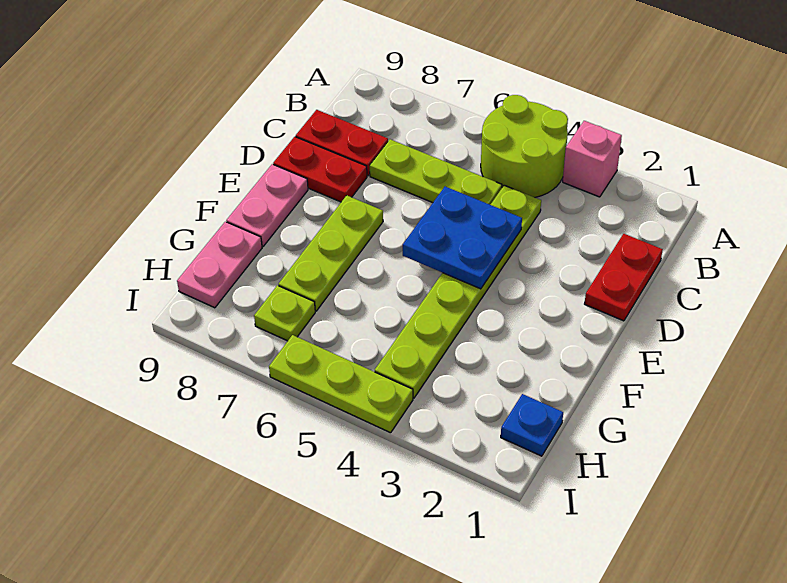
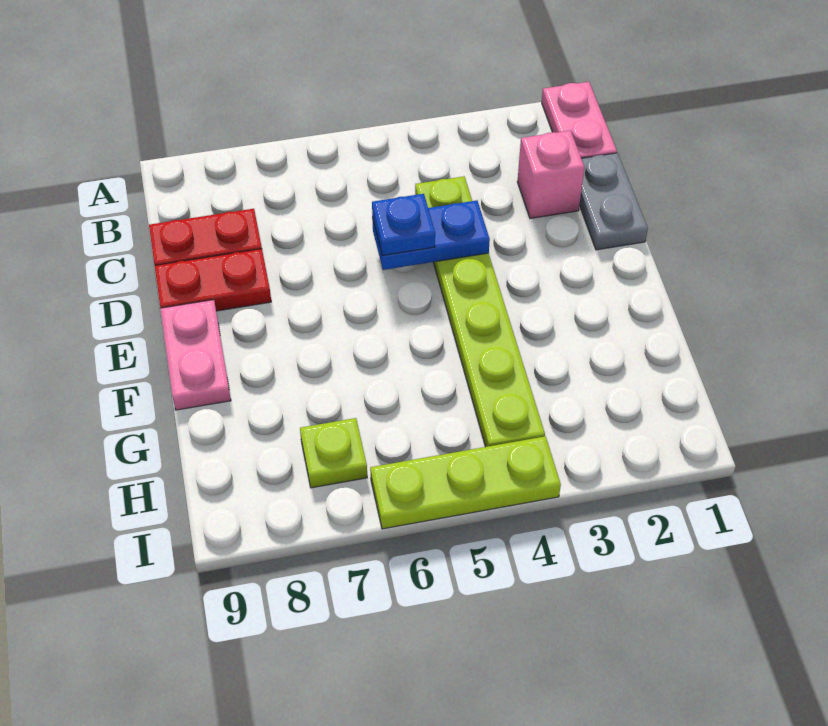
pink 1x1 brick [563,121,622,197] -> pink 1x1 brick moved to [517,130,584,218]
lime 2x2 round brick [481,95,568,197] -> none
red 1x2 plate [585,234,663,321] -> grey 1x2 plate [579,153,648,250]
lime 1x3 plate [370,139,502,205] -> none
blue 2x2 plate [403,187,522,289] -> blue 1x2 plate [372,200,490,270]
lime 1x3 plate [279,195,383,311] -> none
pink 1x2 plate [177,222,262,308] -> pink 1x2 plate moved to [542,82,617,158]
blue 1x1 plate [501,394,563,456] -> blue 1x1 plate moved to [372,194,435,256]

